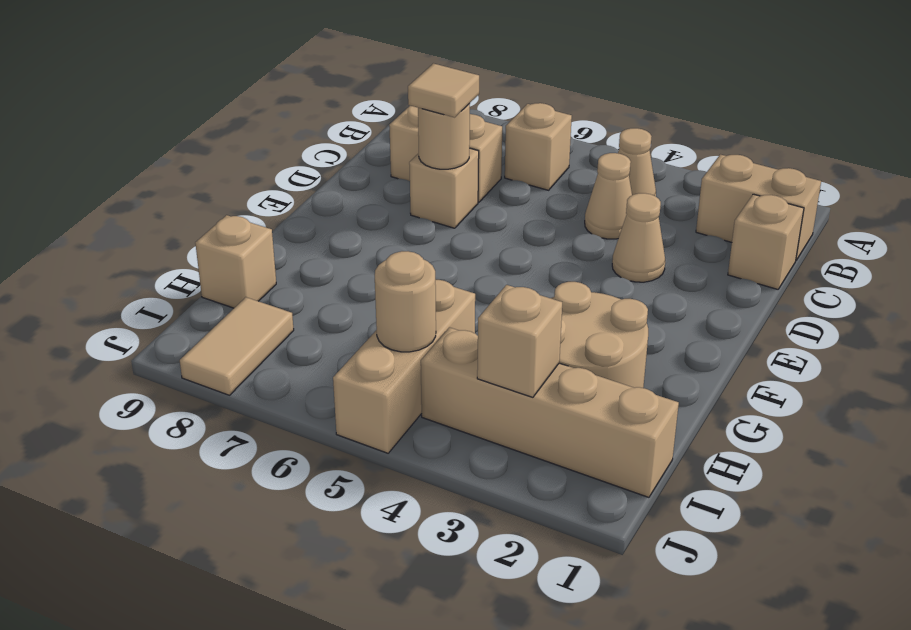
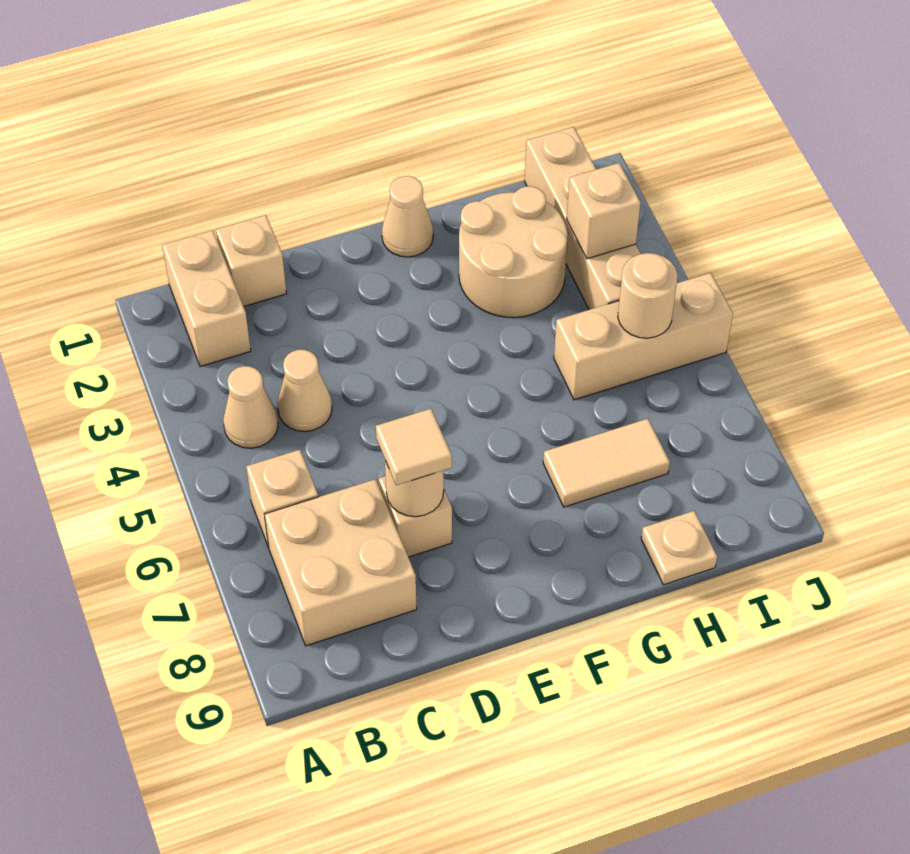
tan 1x2 brick [389,106,502,202] -> tan 2x2 brick [264,479,417,646]
tan 1x1 cone [612,193,665,282] -> tan 1x1 cone moved to [382,176,433,257]
tan 1x1 brick [195,215,276,308] -> tan 1x1 plate [641,511,717,585]
tan 1x2 tile [180,297,294,395] -> tan 1x2 tile moved to [543,419,670,507]

